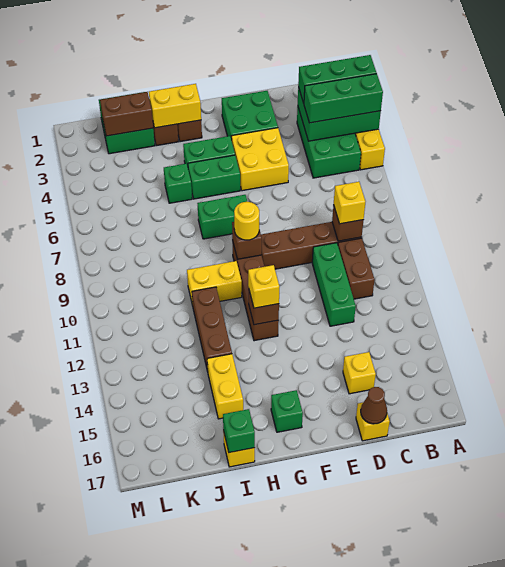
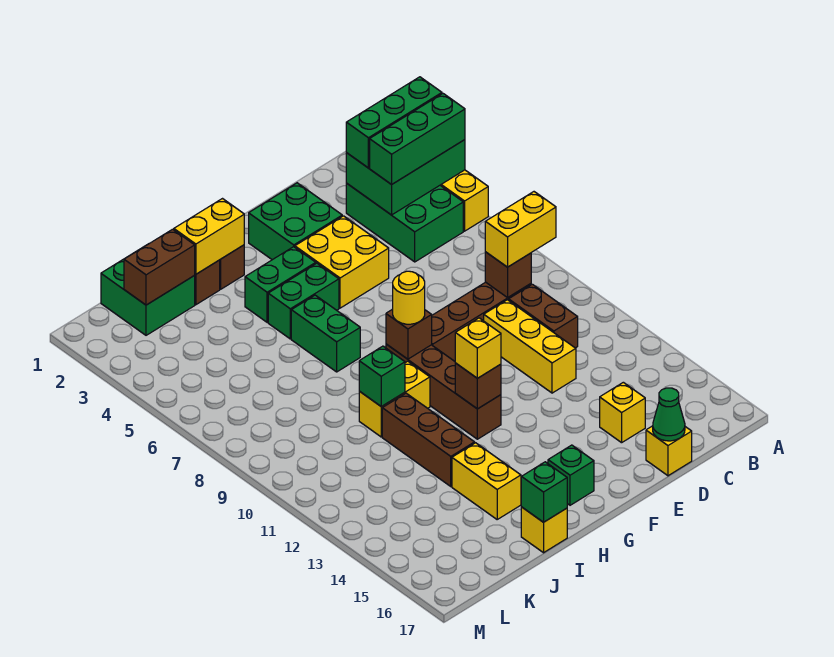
yellow 1x1 brick [334,181,365,224] -> yellow 1x2 brick [485,192,556,267]
green 1x3 brick [312,243,356,326] -> yellow 1x3 brick [484,300,576,393]
brown 1x1 cone [361,387,387,424] -> green 1x1 cone [653,388,685,441]
green 1x2 brick [197,195,247,239] -> green 1x2 brick turned to [291,295,360,372]
green 1x1 brick [164,164,192,203] -> green 1x1 brick moved to [359,346,405,407]

